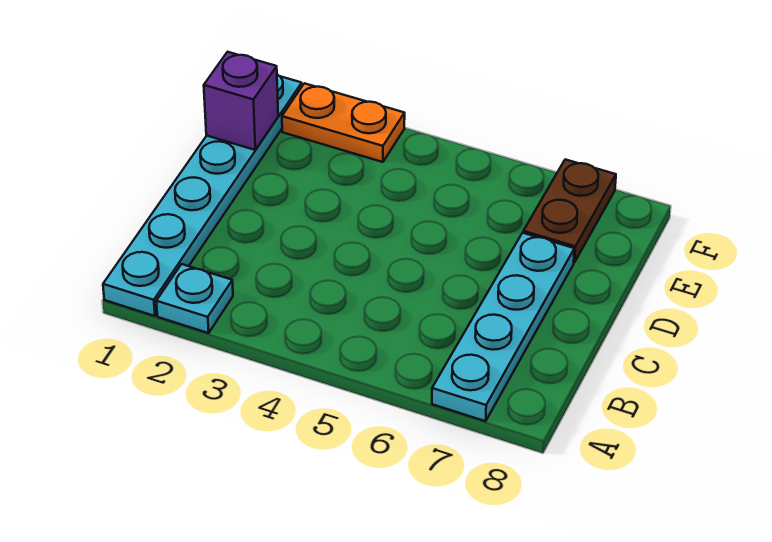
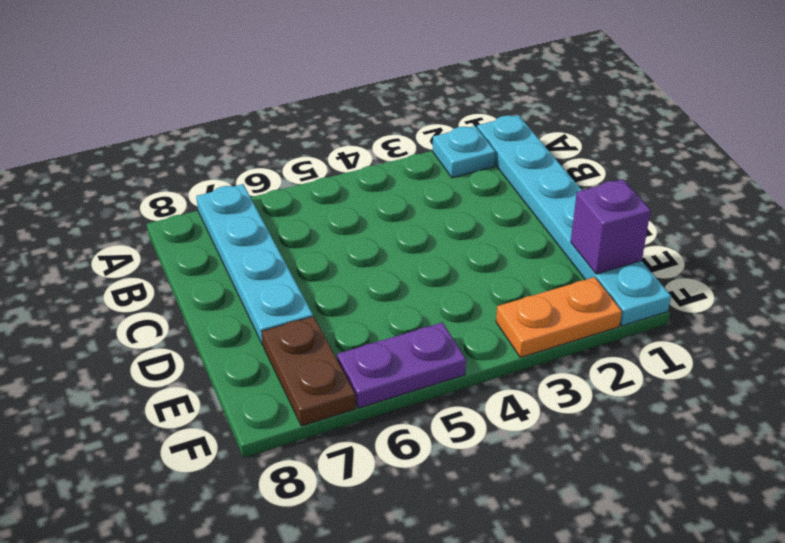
none -> purple 1x2 plate [337,322,466,408]

